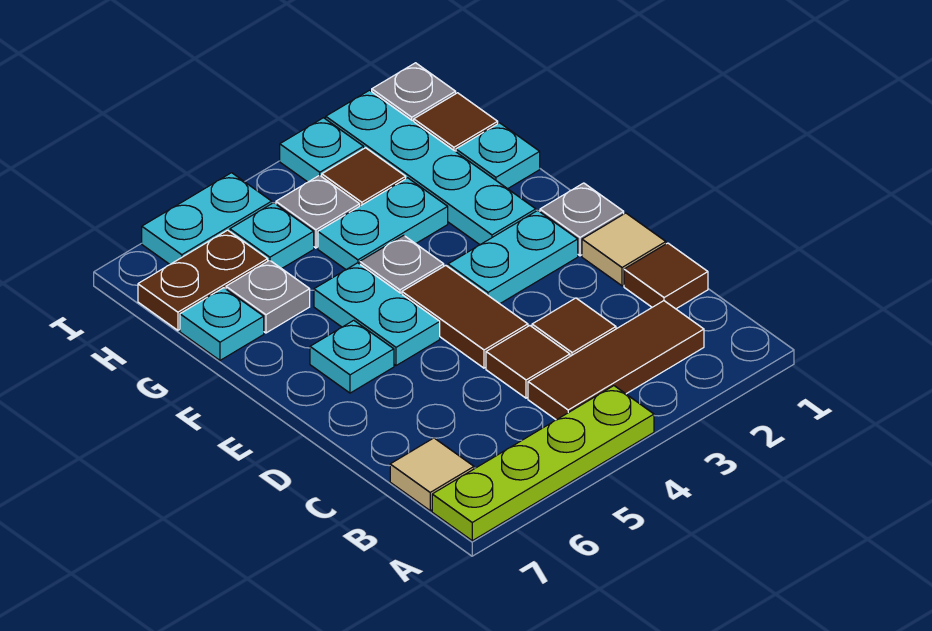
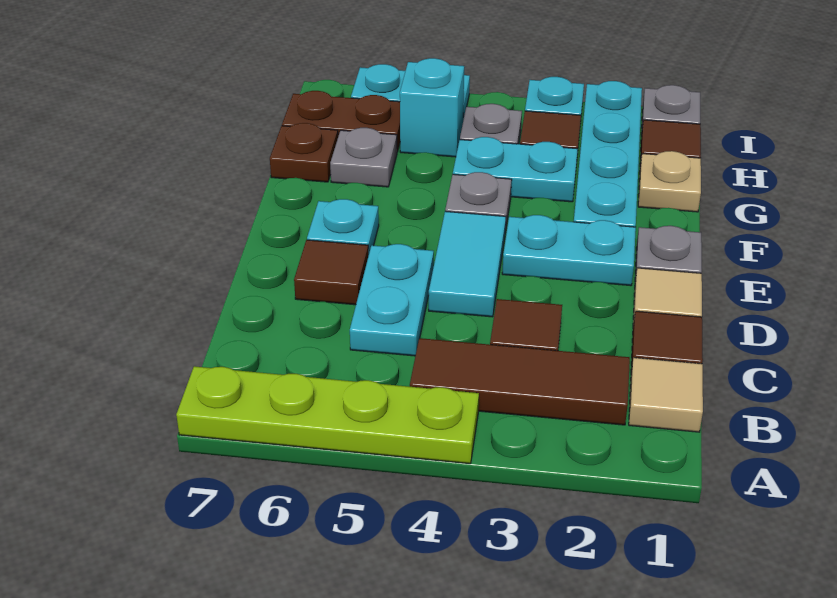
tan 1x1 tile [390,438,474,511] -> tan 1x1 tile moved to [629,358,703,432]
brown 1x1 tile [486,325,570,398] -> brown 1x1 tile moved to [294,240,368,305]
brown 1x2 tile [402,265,528,368] -> cyan 1x2 tile [429,211,506,317]
cyan 1x2 plate [314,263,440,366] -> cyan 1x2 plate moved to [350,244,434,356]
cyan 1x1 plate [456,123,540,189] -> tan 1x1 plate [638,151,701,212]
cyan 1x1 plate [180,288,264,360] -> brown 1x1 plate [270,123,338,182]
cyan 1x1 plate [230,203,314,269] -> cyan 1x1 brick [400,58,464,157]

